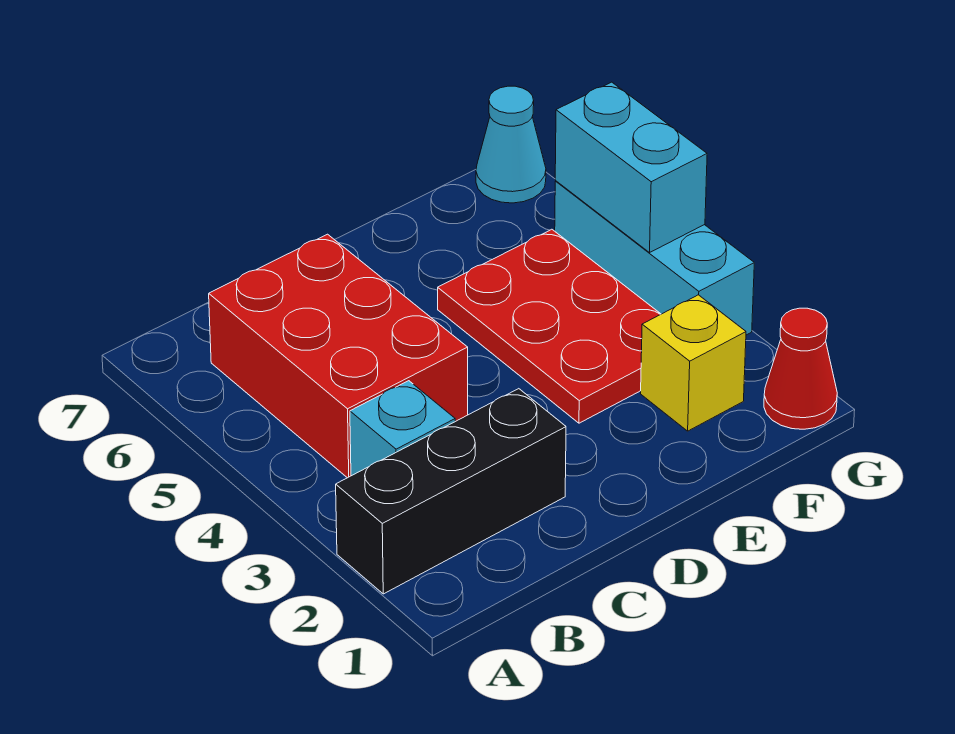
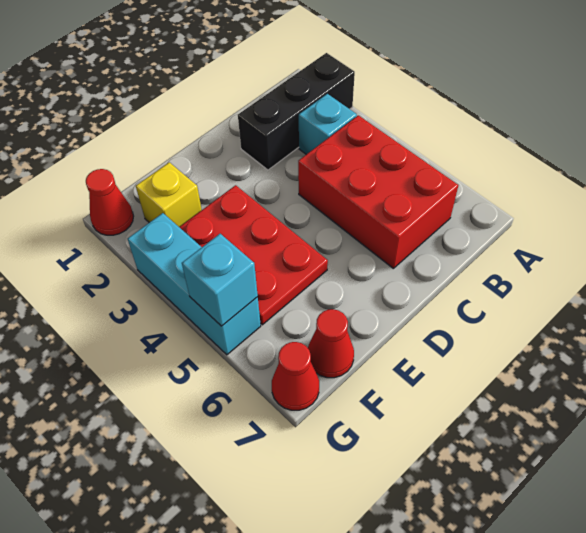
none -> red 1x1 cone [308,309,354,378]
cyan 1x2 brick [555,82,707,253] -> cyan 1x1 brick [182,234,258,326]
cyan 1x1 cone [476,86,546,203] -> red 1x1 cone [272,342,319,410]

